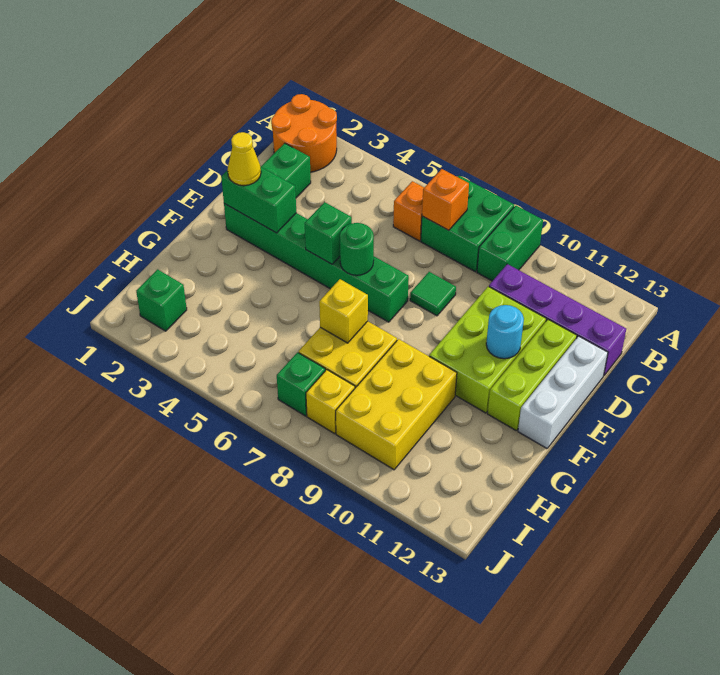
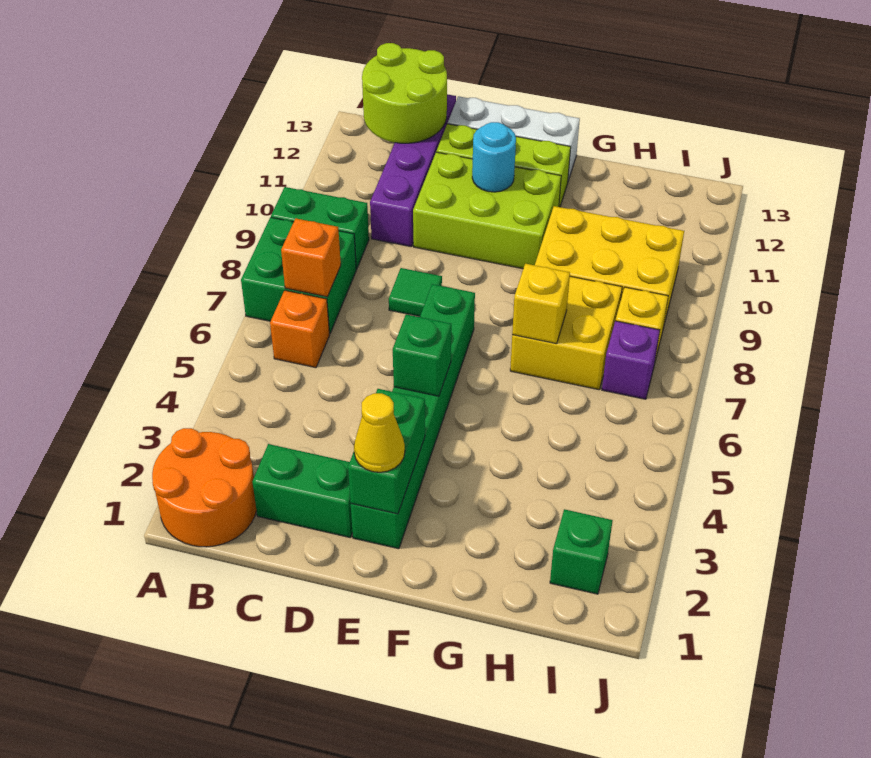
none -> lime 2x2 round brick [362,43,447,143]
green 1x1 round brick [340,223,374,275] -> none
green 1x1 brick [277,352,325,416] -> purple 1x1 brick [602,321,660,399]

